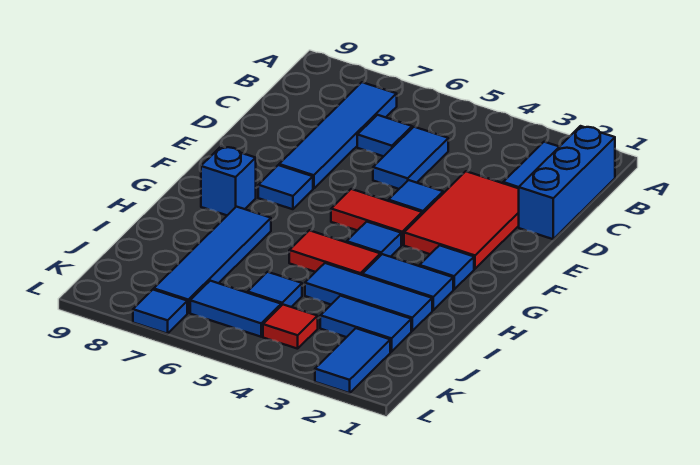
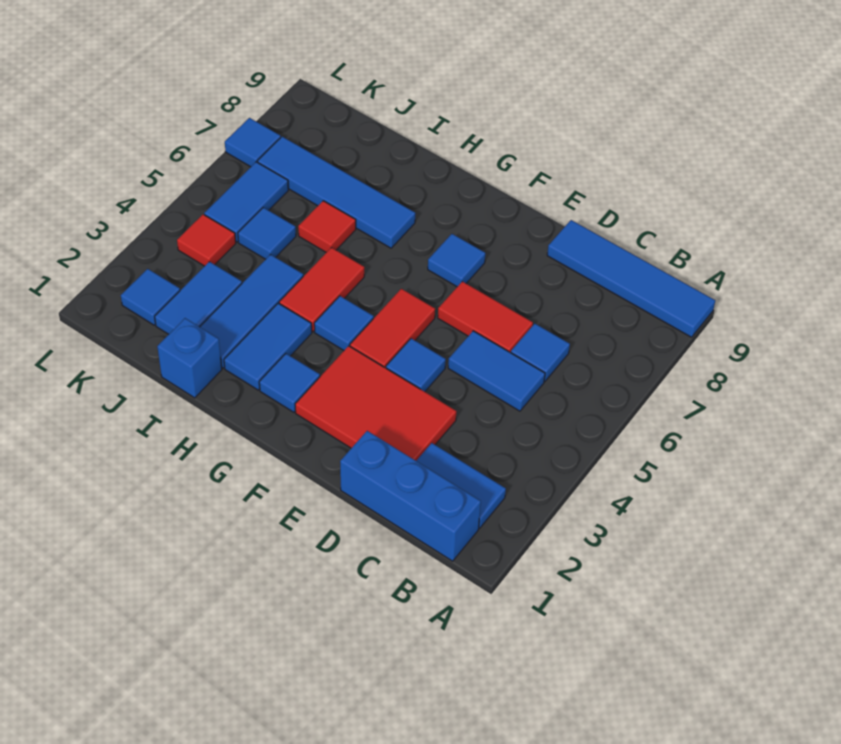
blue 1x4 tile [279,82,397,189] -> blue 1x4 tile moved to [547,220,715,337]
none -> red 1x2 tile [438,281,533,353]
blue 1x1 brick [201,146,256,215] -> blue 1x1 brick moved to [157,318,222,398]
none -> red 1x1 tile [298,201,356,252]
blue 1x2 tile [315,328,390,393] -> blue 1x1 tile [121,269,180,325]

